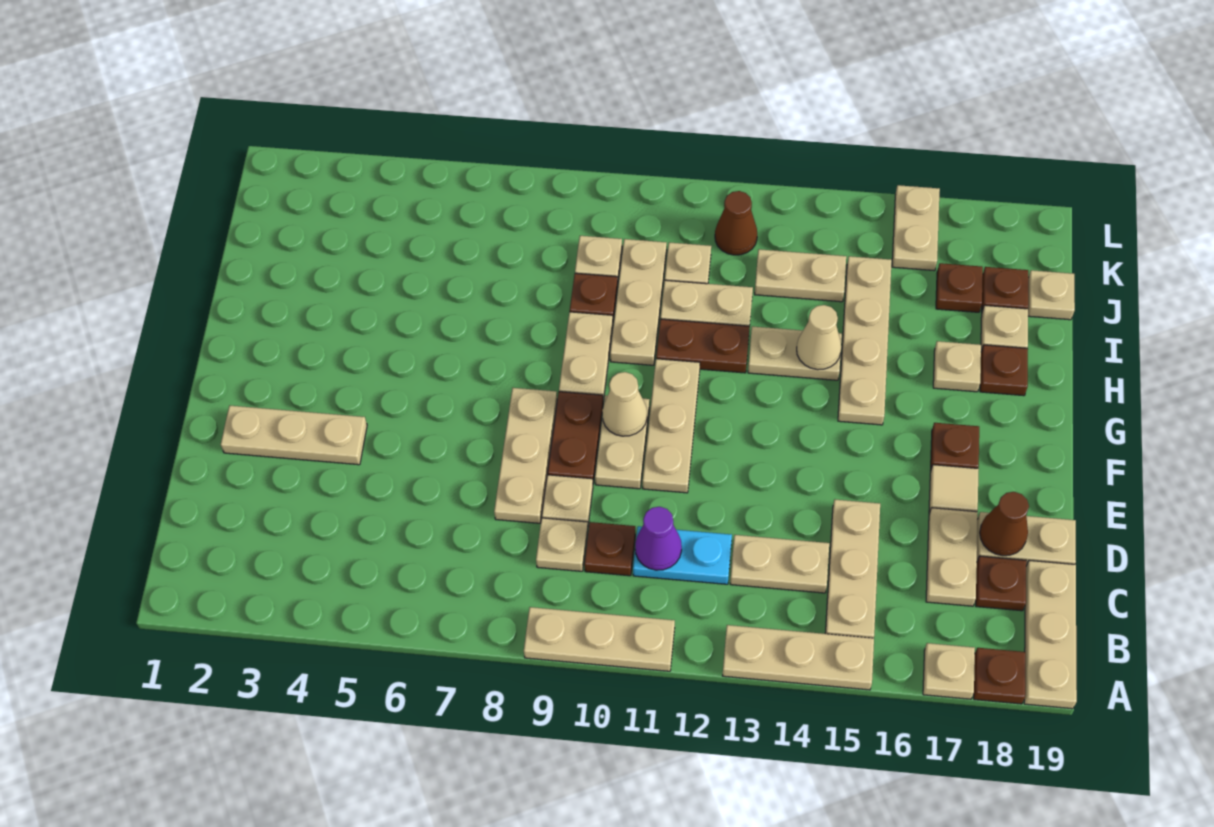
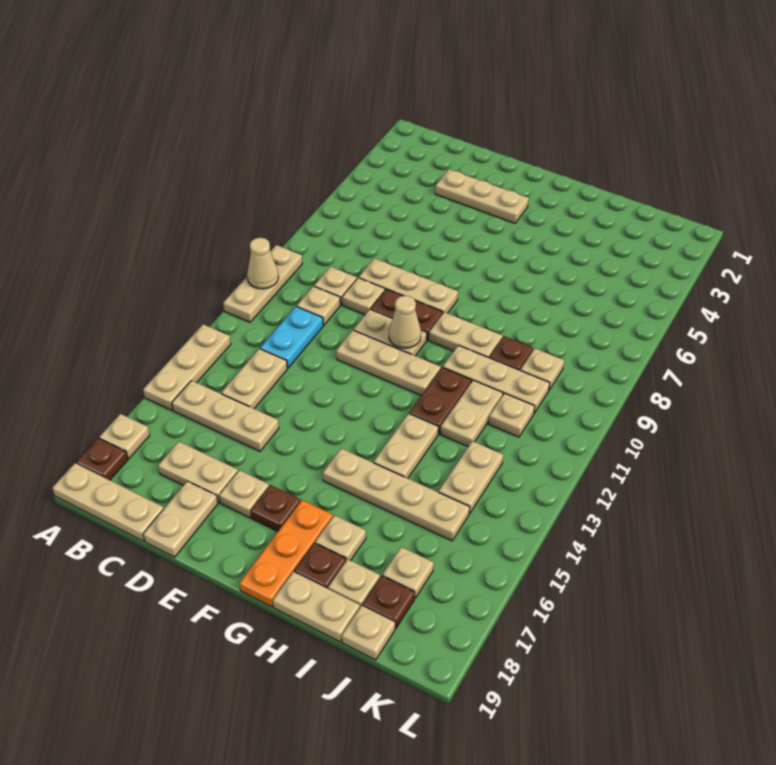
brown 1x1 plate [584,522,635,576] -> tan 1x1 plate [297,286,340,325]
purple 1x1 cone [635,507,682,570] -> none
brown 1x1 plate [976,556,1026,611] -> none
brown 1x1 cone [980,492,1029,556] -> none
tan 1x3 plate [221,406,367,465] -> tan 1x3 plate turned to [435,169,529,223]
tan 1x1 tile [929,465,979,514] -> tan 1x1 plate [219,470,269,518]
none -> orange 1x3 plate [239,500,333,607]
tan 1x1 cone [797,305,841,370] -> tan 1x1 cone moved to [247,238,279,289]
brown 1x1 plate [936,263,983,312] -> tan 1x1 plate [383,547,434,598]
brown 1x1 cone [715,191,757,255] -> none
tan 1x2 plate [892,185,940,271] -> tan 1x2 plate moved to [273,572,360,642]

